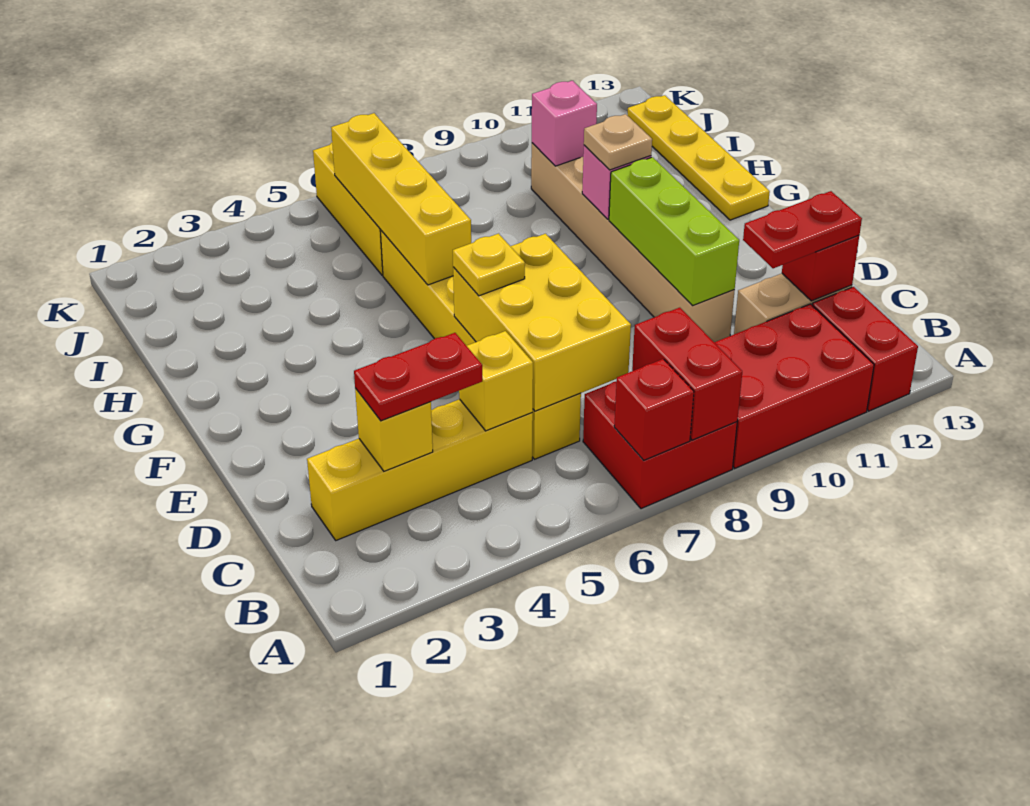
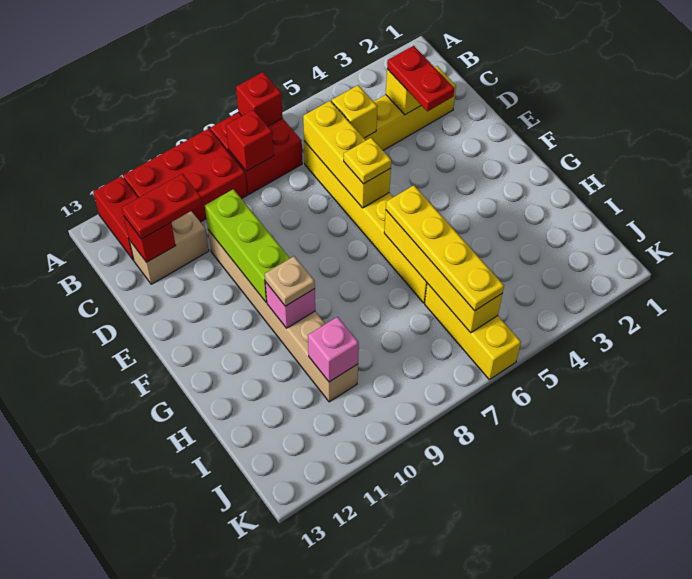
red 1x2 brick [632,308,742,440] -> red 1x1 brick [226,110,274,171]
red 1x2 plate [354,333,482,421] -> red 1x2 plate turned to [387,46,454,111]
yellow 2x3 brick [453,234,631,411] -> yellow 1x3 brick [303,101,391,208]
yellow 1x4 plate [627,95,770,220] -> yellow 1x4 plate moved to [386,185,504,311]

